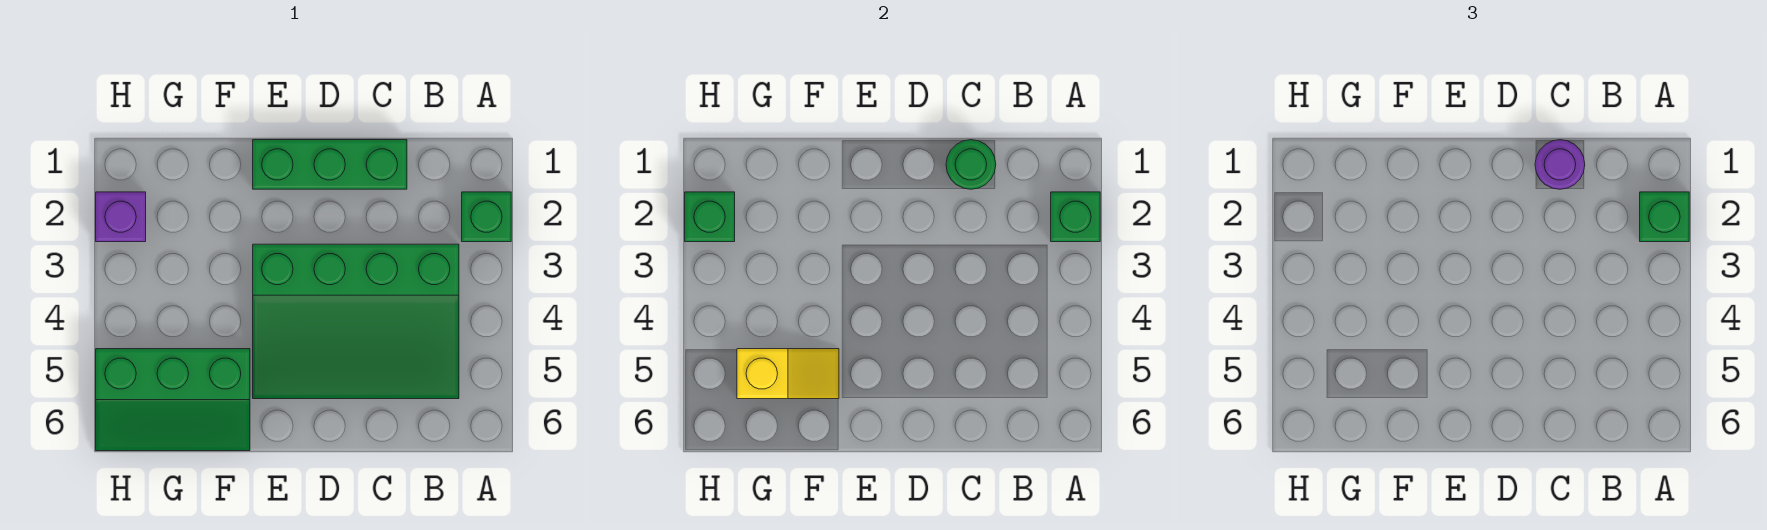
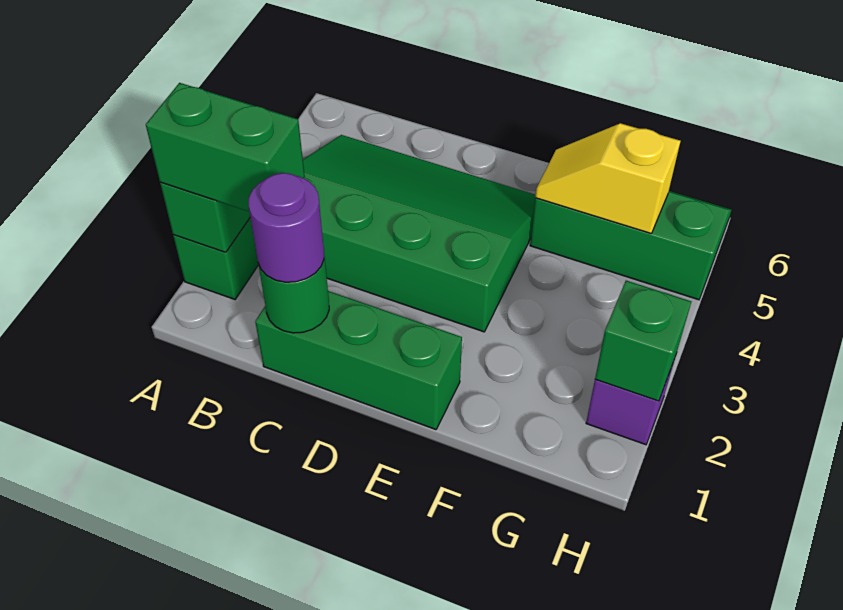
green 1x1 brick [1640,192,1689,242] -> green 1x2 brick [146,83,305,211]

